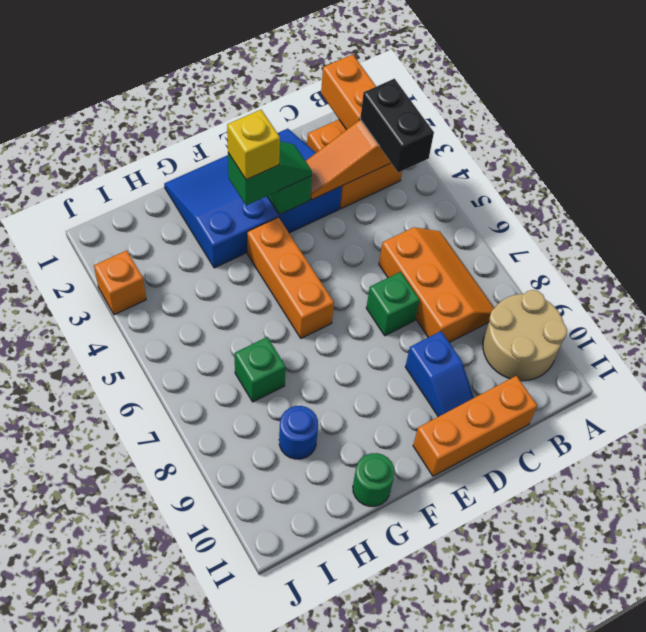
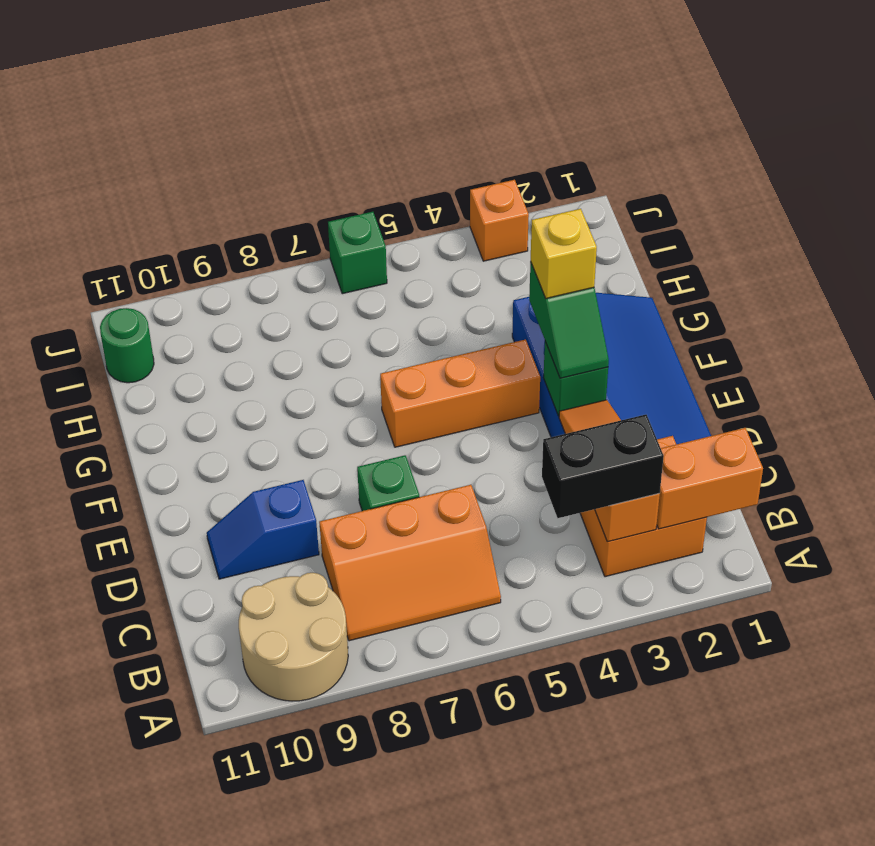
orange 1x3 brick [413,376,537,476] -> none
green 1x1 round brick [353,453,395,506] -> green 1x1 round brick moved to [100,308,154,383]
green 1x1 brick [235,337,286,402] -> green 1x1 brick moved to [328,212,387,294]
blue 1x1 round brick [279,406,318,459] -> none

